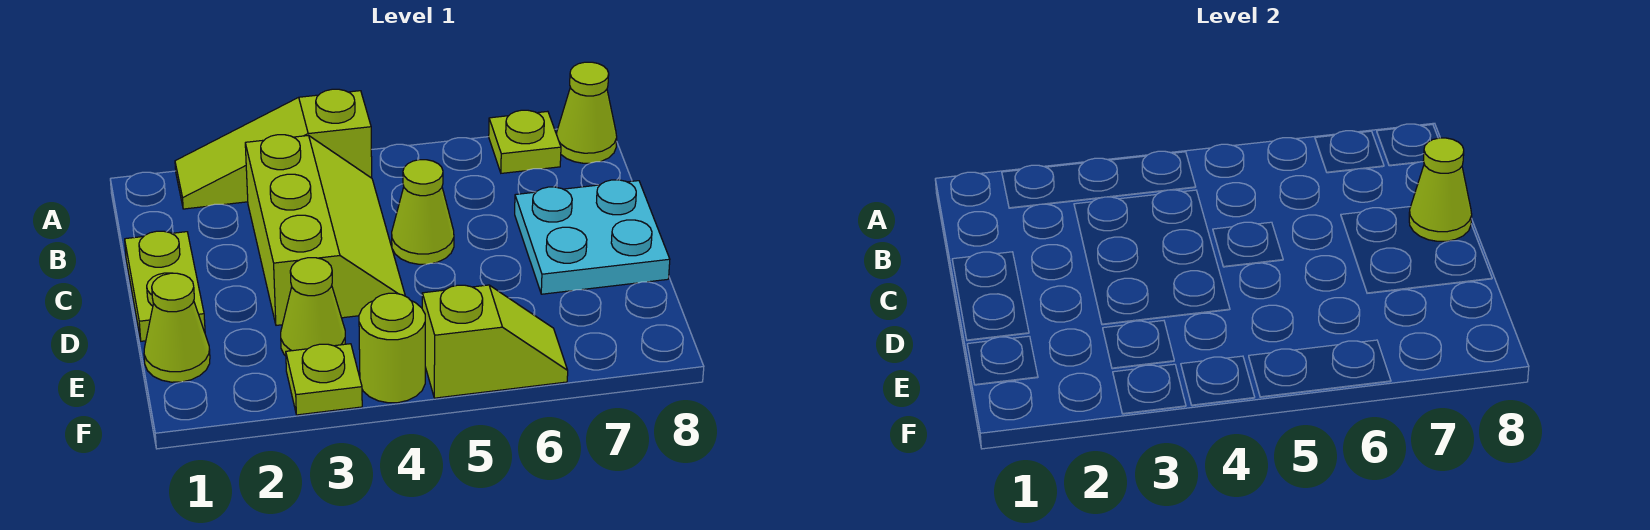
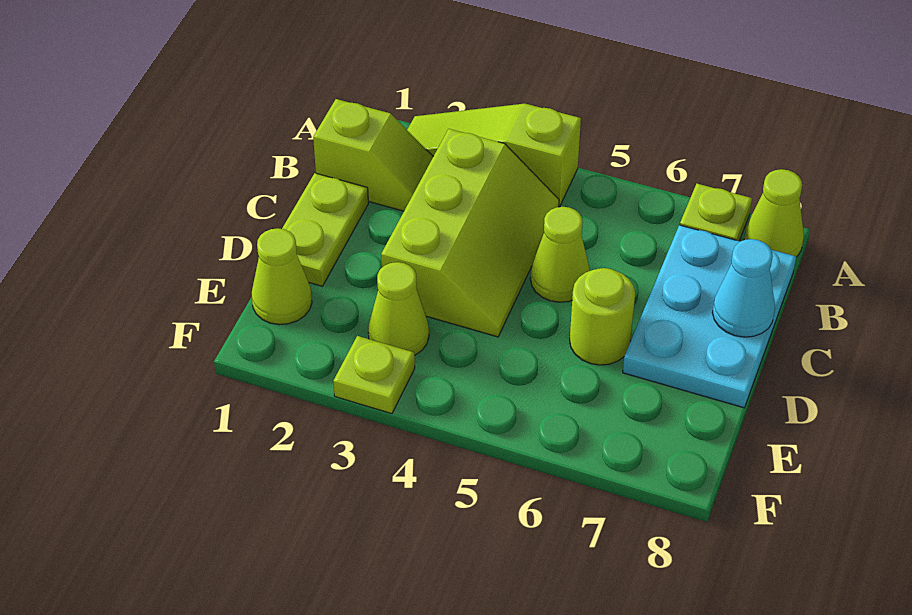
cyan 2x2 plate [515,180,670,294] -> cyan 2x3 plate [623,225,796,408]
lime 1x1 cone [1409,138,1472,241] -> cyan 1x1 cone [712,239,775,337]
lime 1x1 round brick [359,293,425,403] -> lime 1x1 round brick moved to [570,268,635,365]
lime 1x2 slope [422,285,568,398] -> lime 1x2 slope moved to [313,99,433,211]

